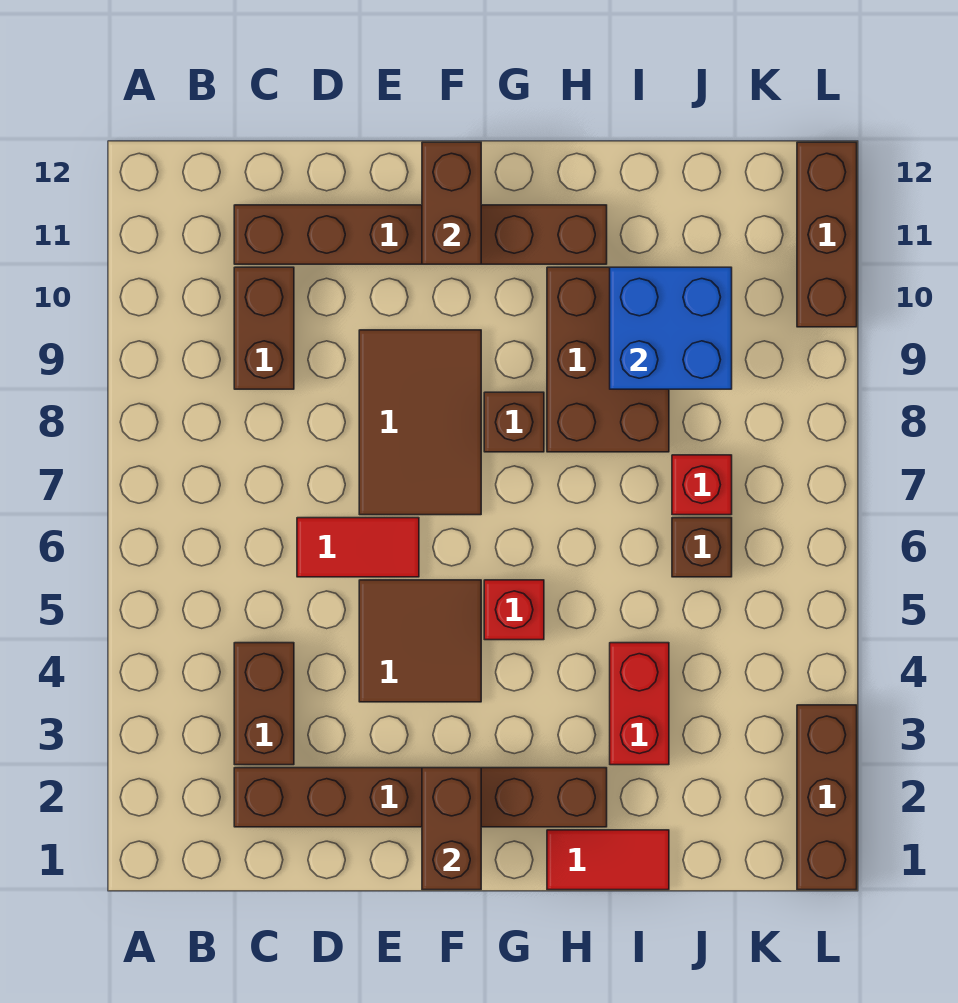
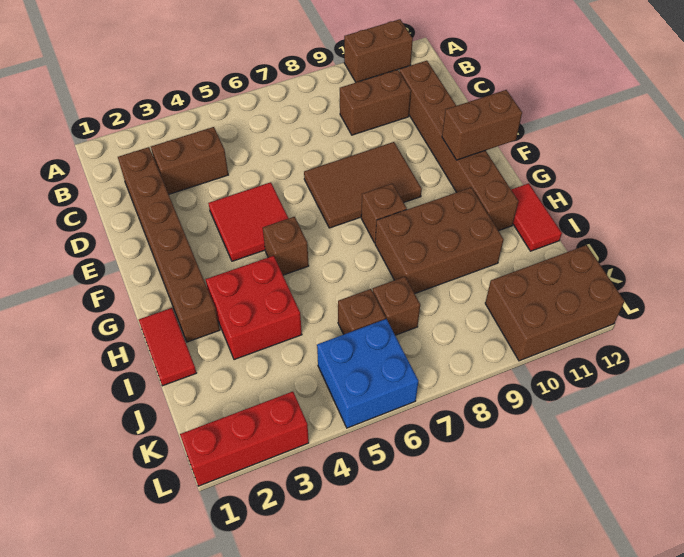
red 1x2 tile [297,518,419,577] -> red 1x2 tile moved to [511,183,562,251]
brown 2x2 tile [359,580,481,702] -> red 2x2 tile [208,182,289,261]
brown 1x2 brick [422,768,481,890] -> brown 1x2 brick moved to [344,19,413,82]
red 1x1 brick [484,580,544,640] -> brown 1x1 brick [263,217,309,275]
red 1x2 brick [610,643,669,765] -> red 2x2 brick [206,256,302,360]
blue 2x2 brick [610,267,732,389] -> blue 2x2 brick moved to [317,319,418,428]
red 1x1 brick [672,455,732,515] -> brown 1x1 brick [373,277,420,335]
brown 1x3 brick [797,705,857,890] -> red 1x3 brick [180,392,309,486]
brown 1x3 brick [797,142,857,327] -> brown 2x3 brick [485,245,624,361]

